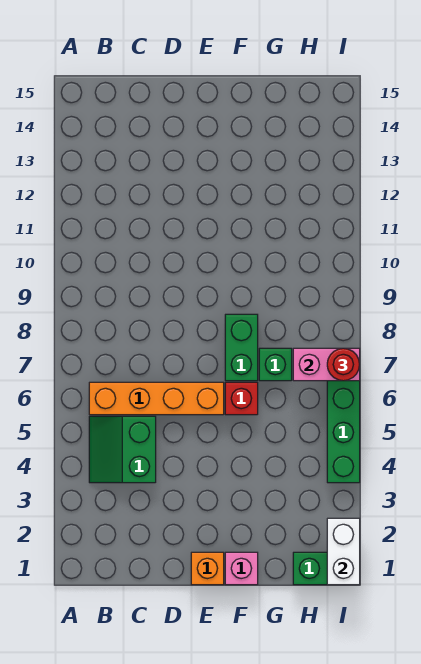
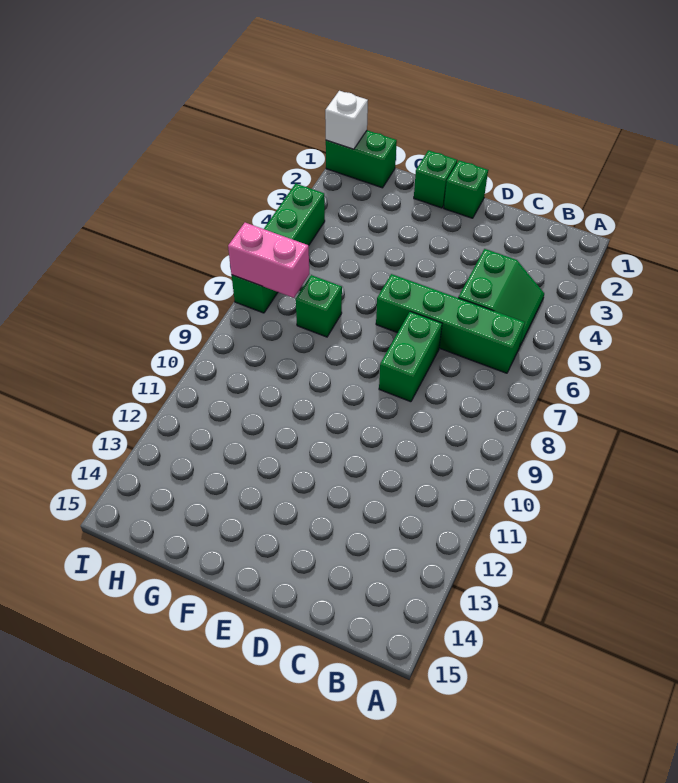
orange 1x4 brick [89,382,224,415] -> green 1x4 brick [376,274,525,373]
orange 1x1 brick [191,552,224,585] -> green 1x1 brick [444,160,488,218]
pink 1x1 brick [225,552,258,585] -> green 1x1 brick [414,150,457,208]
red 1x1 brick [225,382,258,415] -> none
green 1x2 brick [225,314,258,381] -> green 1x2 brick moved to [379,312,442,402]
white 1x2 brick [327,518,360,585] -> white 1x1 brick [325,91,368,149]
red 1x1 round brick [327,348,360,381] -> none

